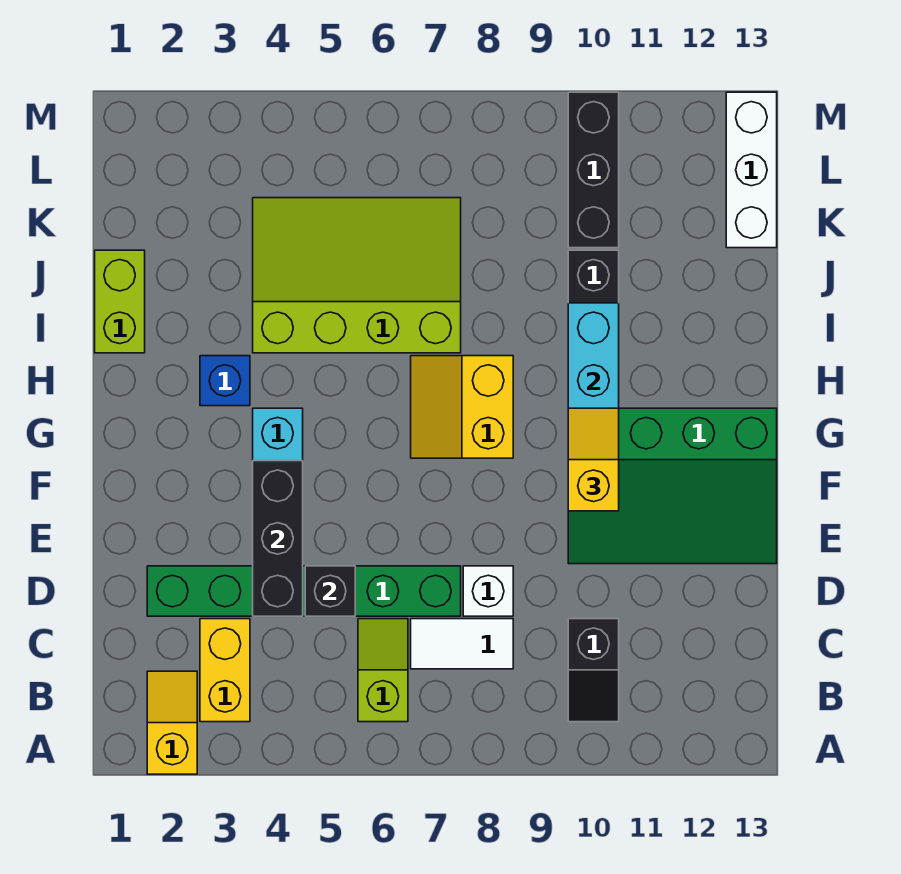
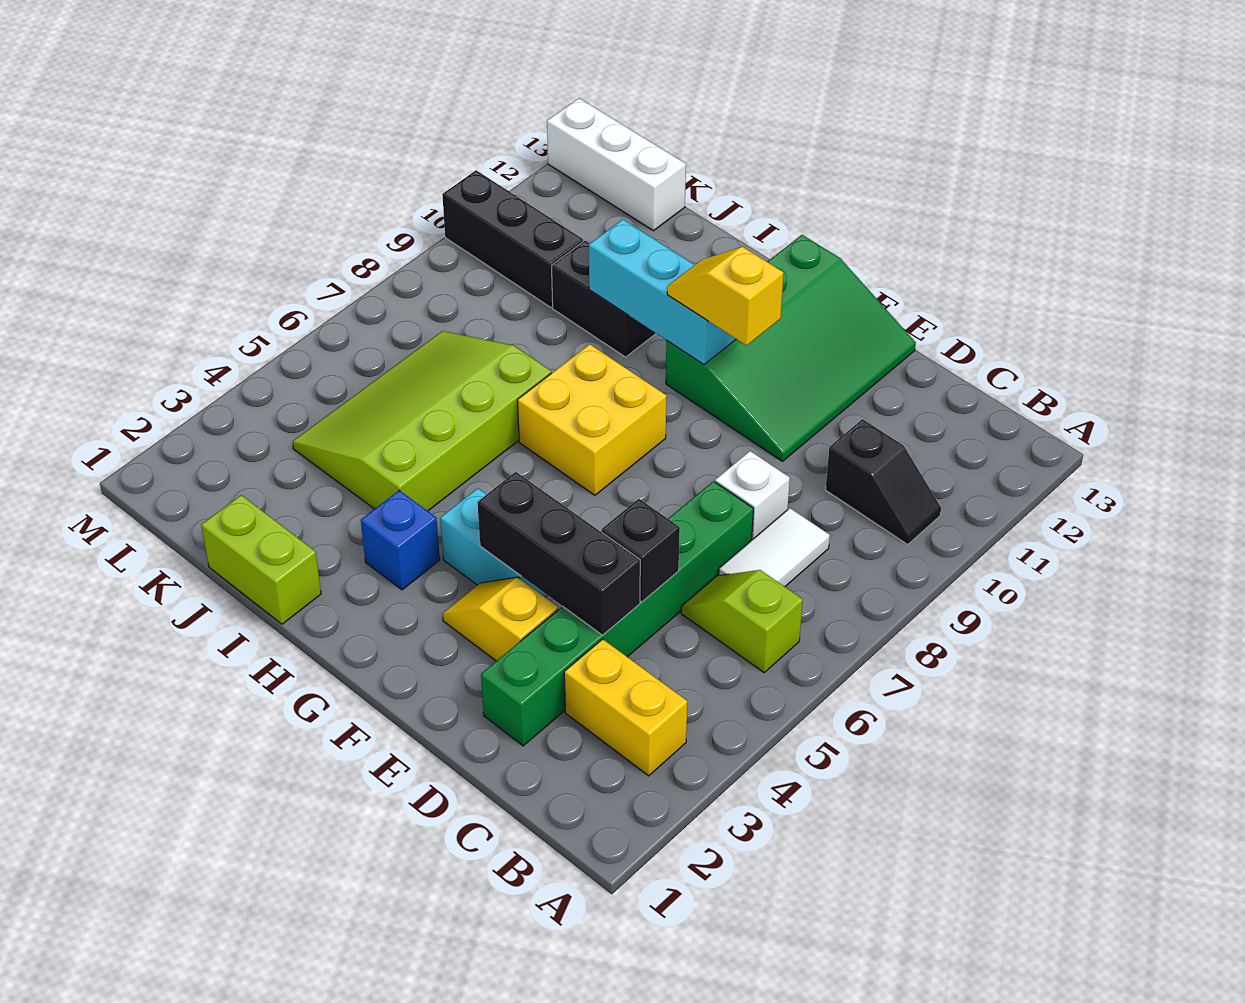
yellow 1x2 slope [147,671,197,774] -> yellow 1x2 slope moved to [443,577,558,661]
yellow 2x2 slope [411,356,513,458] -> yellow 2x2 brick [518,344,667,495]

